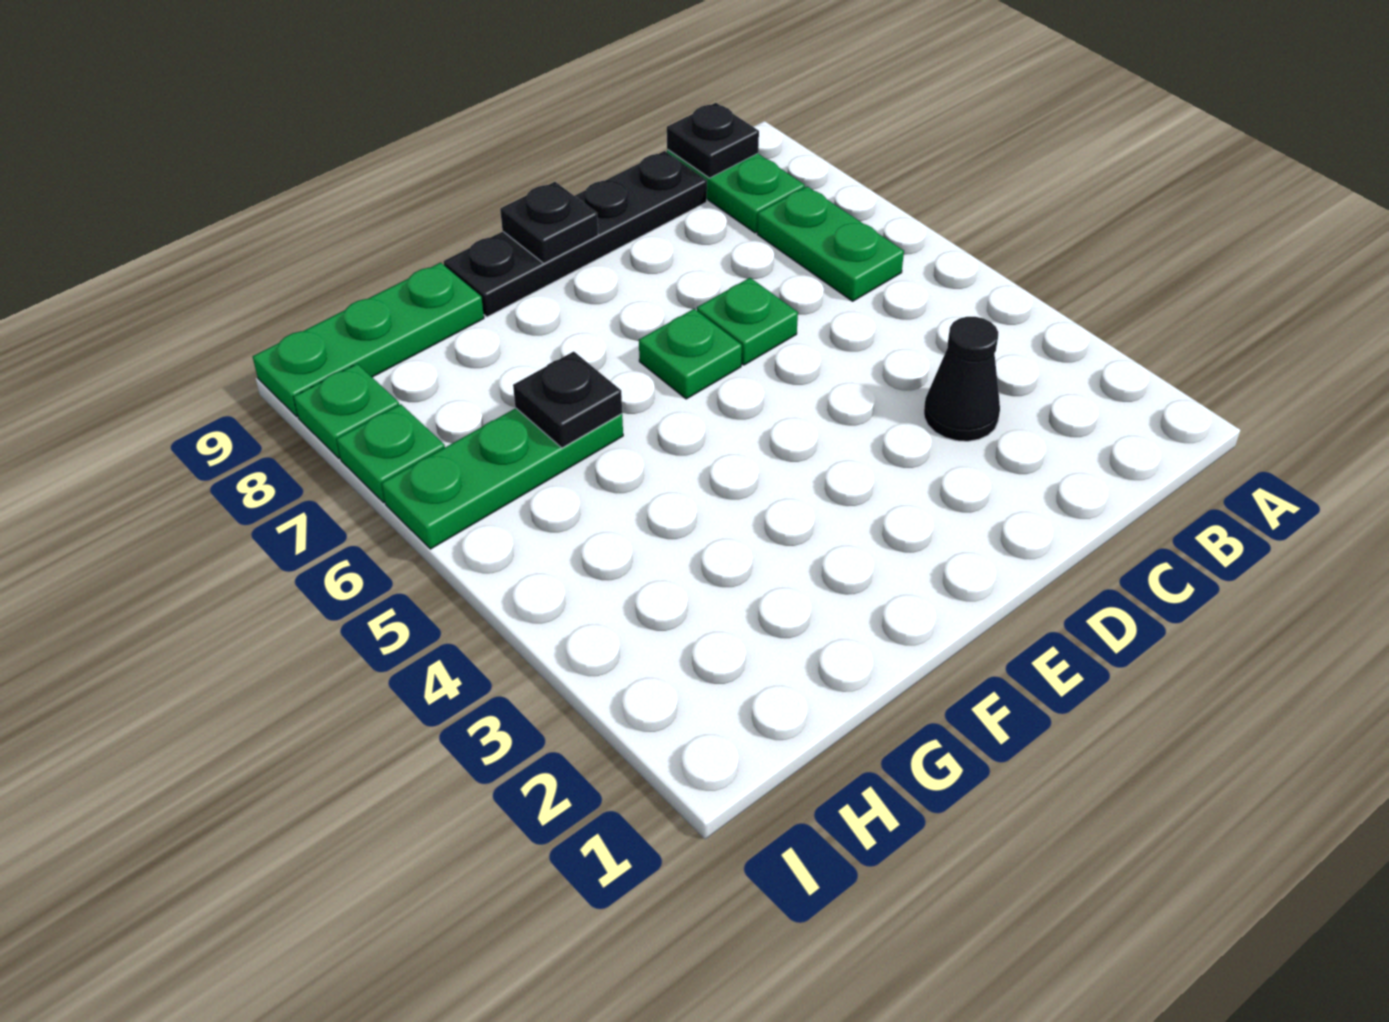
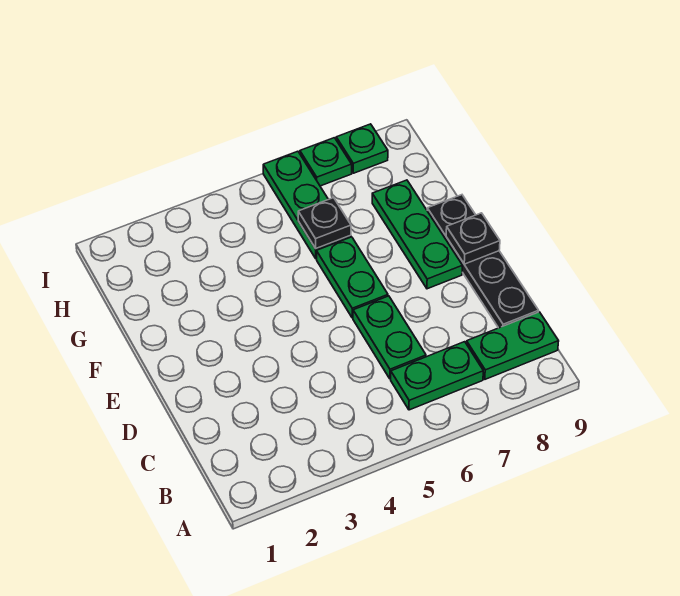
black 1x1 plate [667,103,759,178] -> none
black 1x1 cone [924,317,1000,441] -> none
green 1x1 plate [697,278,798,365] -> green 1x2 plate [353,296,426,379]
green 1x1 plate [639,309,742,399] -> green 1x2 plate [316,237,388,318]
green 1x3 plate [253,263,484,416] -> green 1x3 plate moved to [372,180,463,289]

